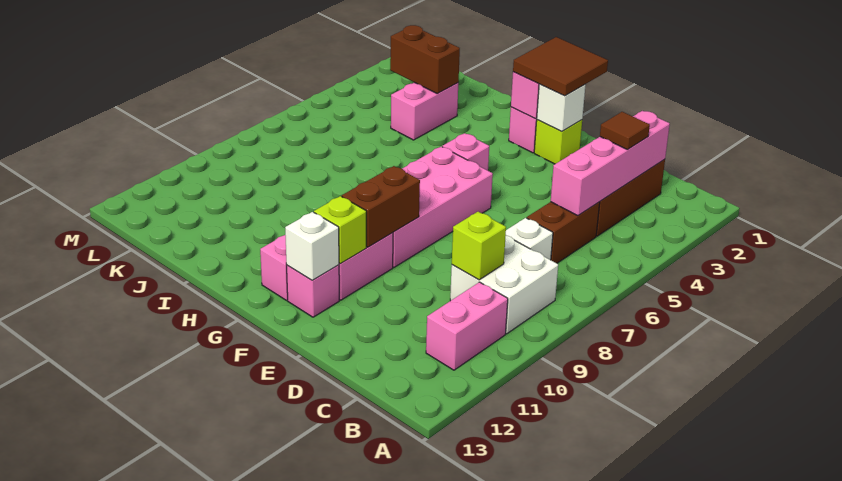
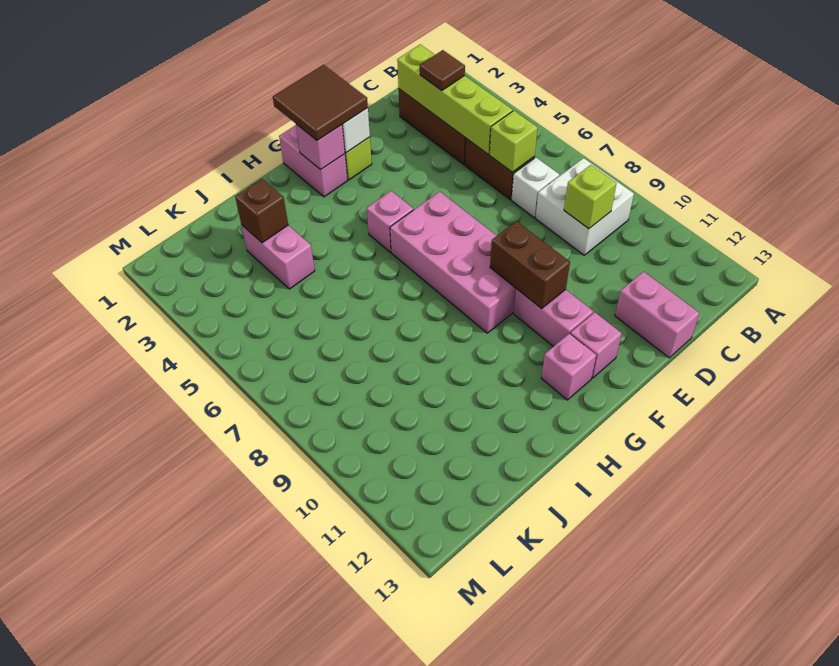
pink 1x2 brick [426,282,508,370] -> pink 1x2 brick moved to [615,272,700,358]
pink 1x4 brick [551,111,670,216] -> lime 1x4 brick [397,45,513,154]
lime 1x1 brick [314,196,366,263] -> lime 1x1 brick moved to [489,111,538,172]
white 1x1 brick [285,212,339,280] -> none
brown 1x2 brick [390,25,460,94] -> brown 1x1 brick [235,179,288,243]

